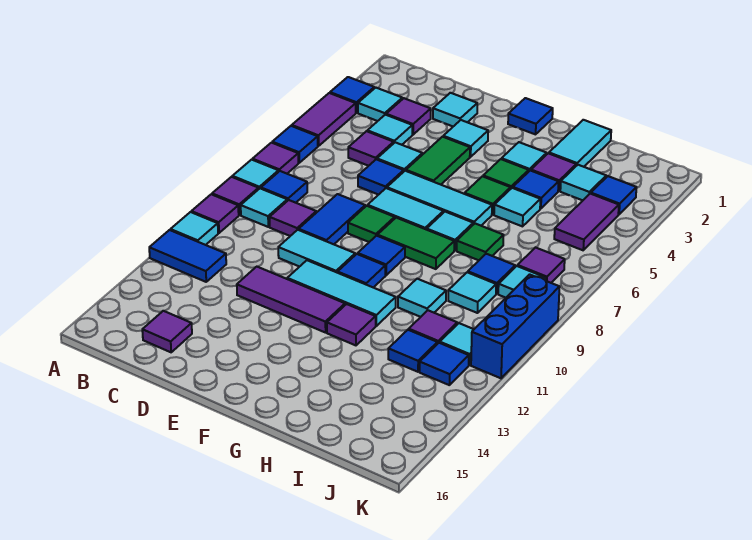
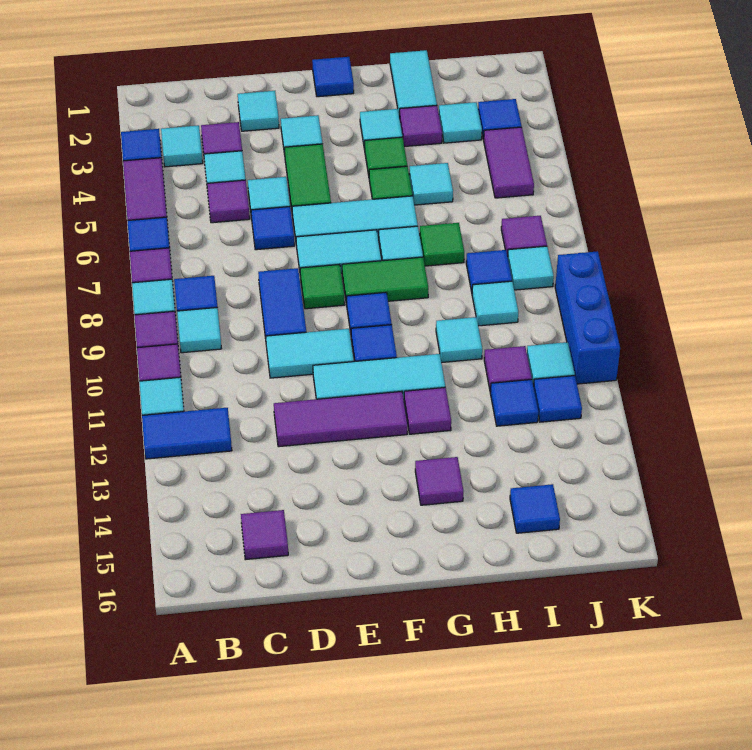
purple 1x1 tile [270,200,316,236] -> purple 1x1 tile moved to [415,457,464,505]
blue 1x1 tile [513,170,559,209] -> blue 1x1 tile moved to [510,484,560,533]

